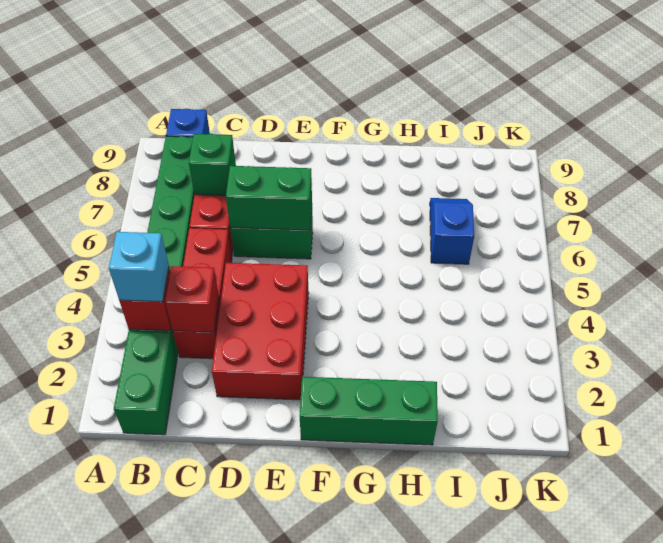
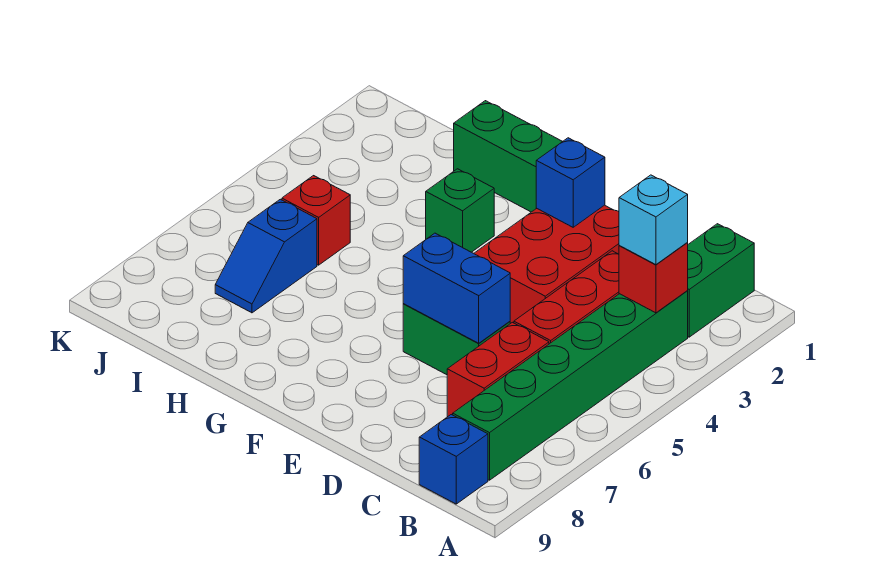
red 1x1 brick [165,266,219,332] -> red 1x1 brick moved to [282,176,350,265]
green 1x1 brick [189,134,236,196] -> green 1x1 brick moved to [426,169,494,252]
green 1x2 brick [226,166,312,230] -> blue 1x2 brick [403,233,510,343]
none -> blue 1x1 brick [536,138,605,227]

